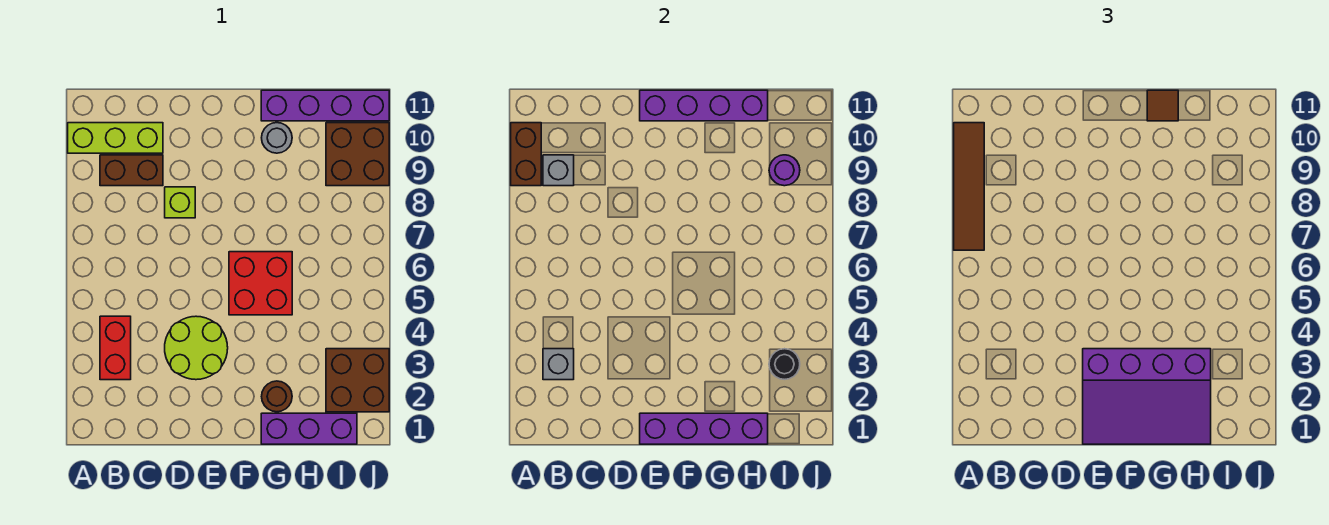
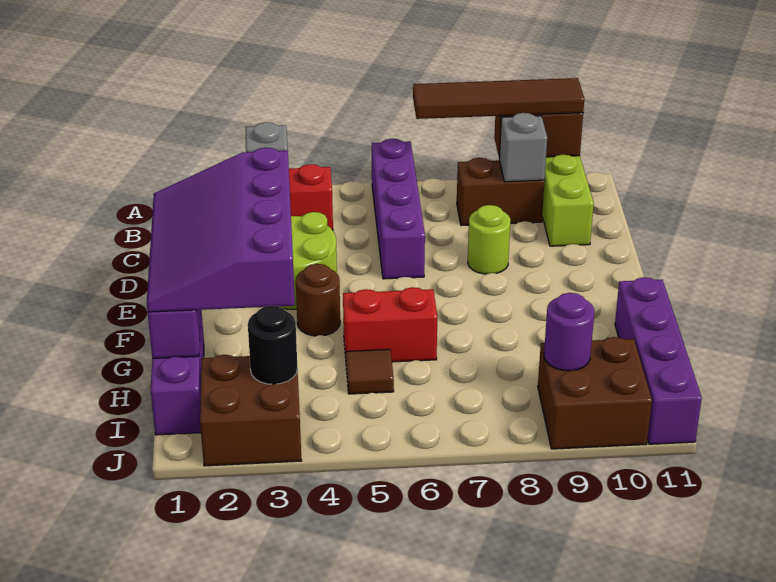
brown 1x2 brick [100,155,163,186] -> brown 1x2 brick turned to [457,158,544,225]
lime 1x1 brick [165,187,195,218] -> lime 1x1 round brick [468,205,511,274]
purple 1x4 brick [640,90,768,121] -> purple 1x4 brick moved to [372,139,425,279]
red 2x2 brick [229,252,292,315] -> red 1x2 brick [343,287,437,362]
brown 1x1 round brick [262,381,292,412] -> brown 1x1 round brick moved to [296,264,340,336]
grey 1x1 round brick [262,123,292,153] -> none
brown 1x1 tile [1147,90,1178,121] -> brown 1x1 tile moved to [346,349,394,394]

